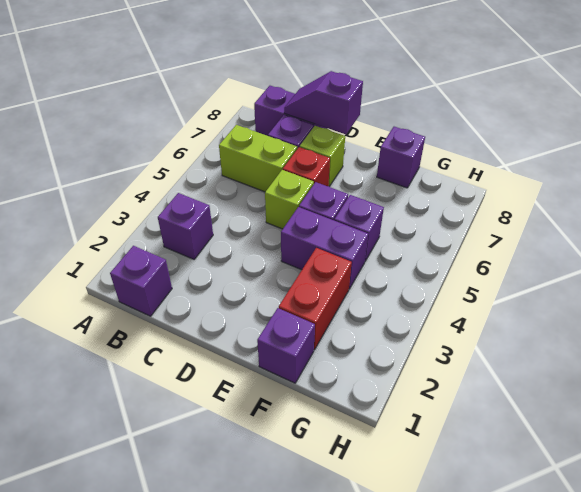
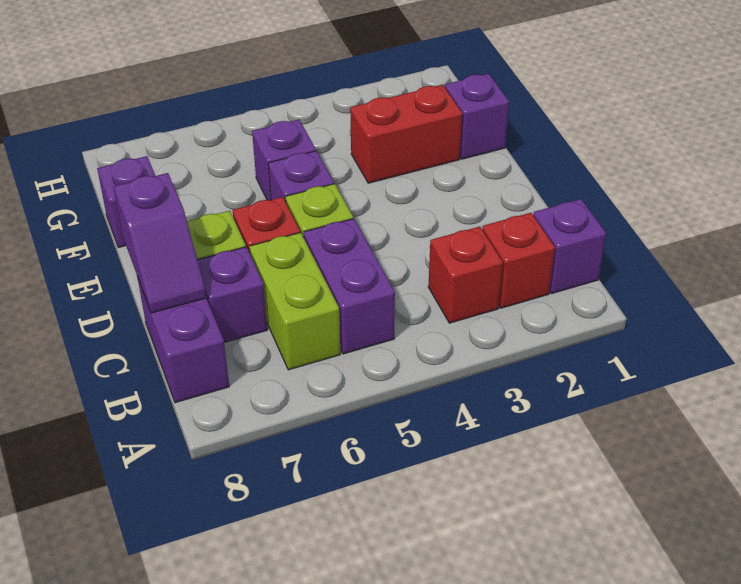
none -> red 1x1 brick [482,213,555,308]
purple 1x1 brick [158,193,213,259] -> red 1x1 brick [428,227,503,323]
purple 1x2 brick [281,207,368,289] -> purple 1x2 brick moved to [304,218,395,354]

